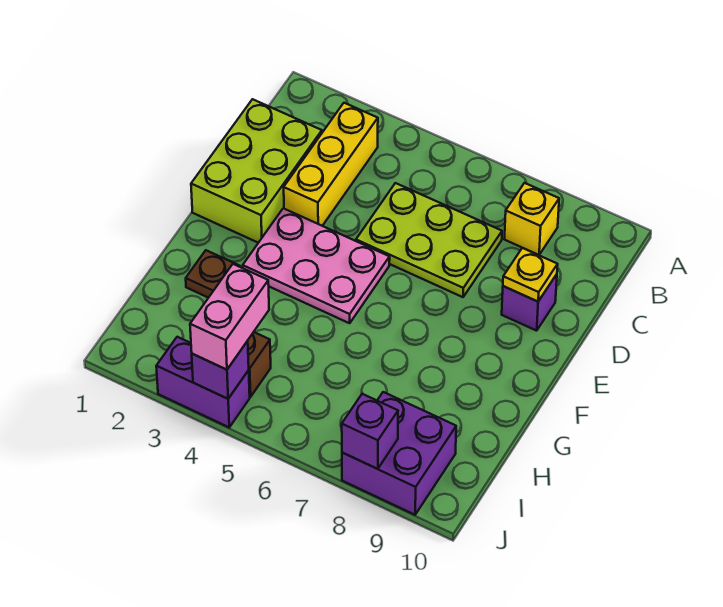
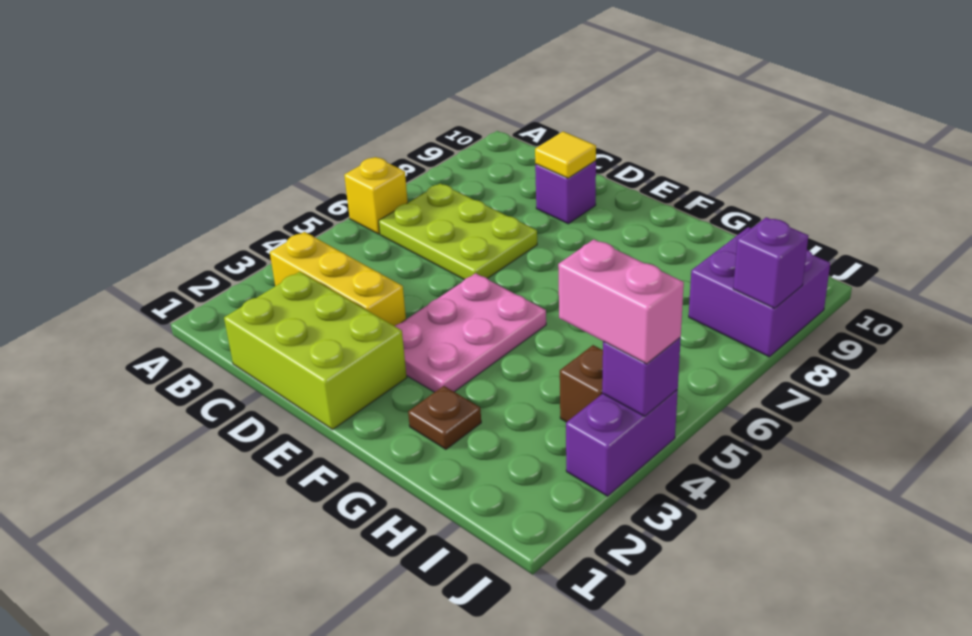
yellow 1x1 brick [505,183,559,255] -> yellow 1x1 brick moved to [344,157,408,234]
lime 2x3 plate [356,183,502,297] -> lime 2x3 plate turned to [379,184,537,280]
yellow 1x1 plate [503,248,558,302] -> yellow 1x1 tile [535,131,596,178]

